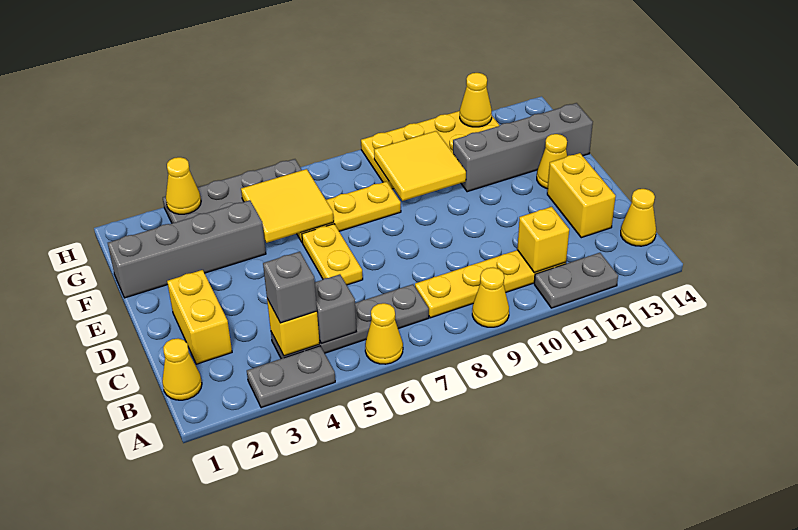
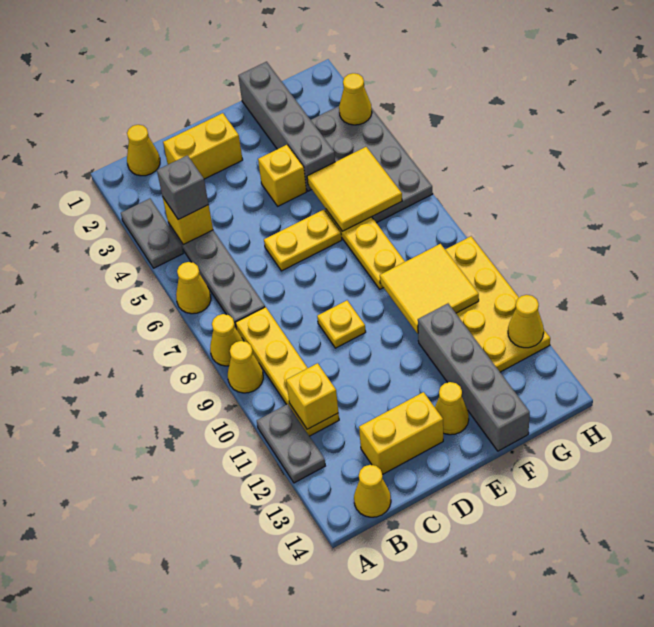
none -> yellow 1x1 cone [210,314,243,366]
grey 1x1 brick [315,274,356,343] -> none
none -> yellow 1x1 plate [317,300,366,348]
none -> yellow 1x1 brick [258,145,307,206]

